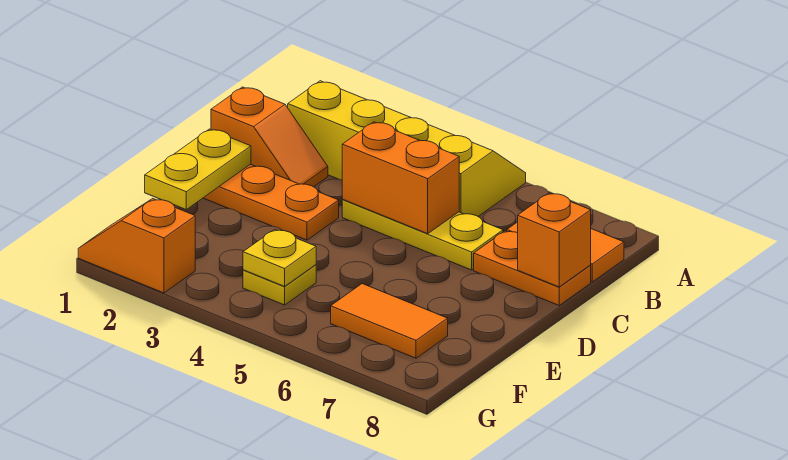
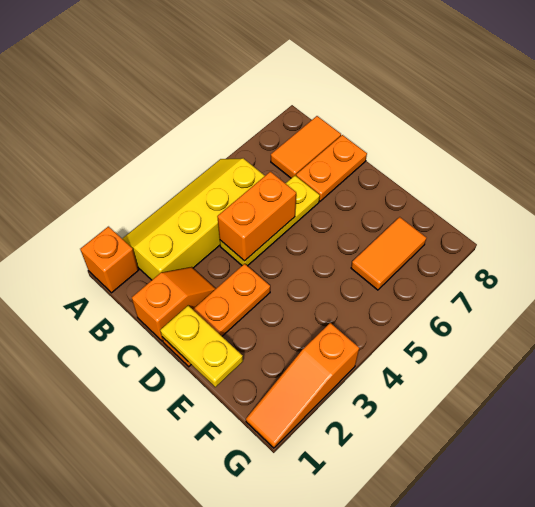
orange 1x1 brick [518,193,591,287] -> orange 1x1 brick moved to [80,227,138,293]
yellow 1x1 plate [243,265,316,305] -> none
yellow 1x1 plate [243,230,316,286] -> none
orange 1x2 slope [78,199,195,293] -> orange 1x3 slope [246,323,359,448]

